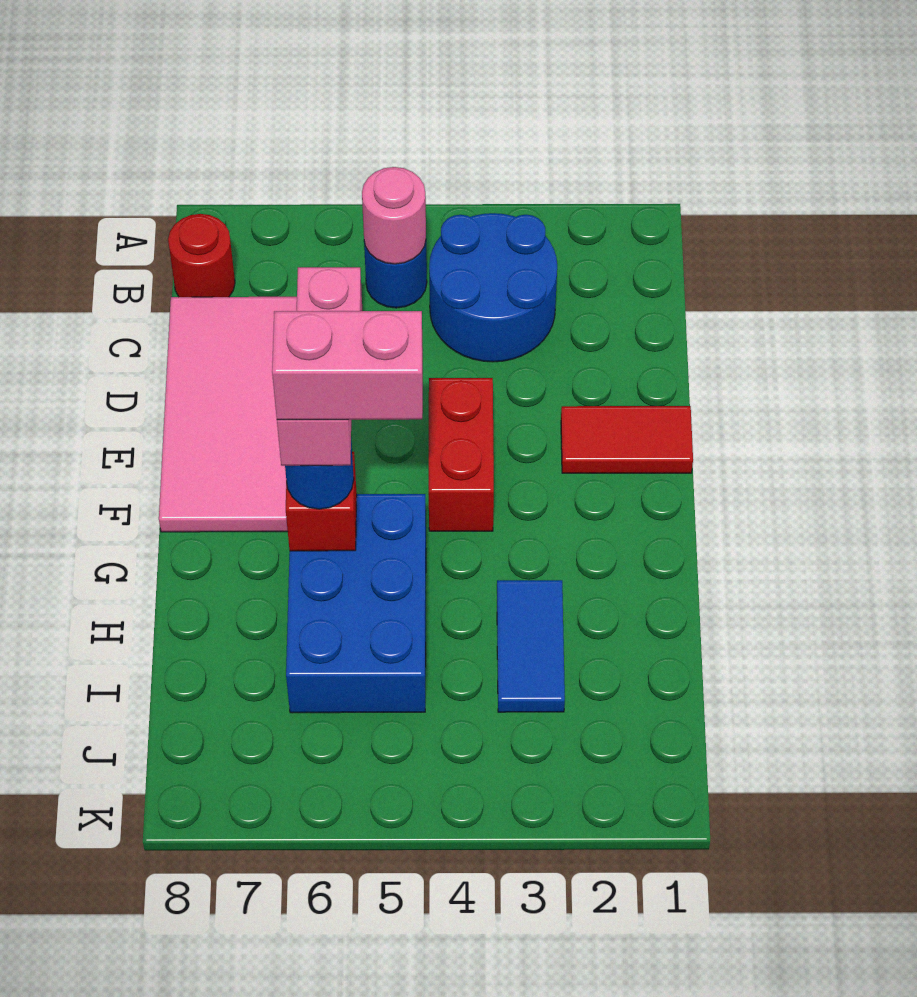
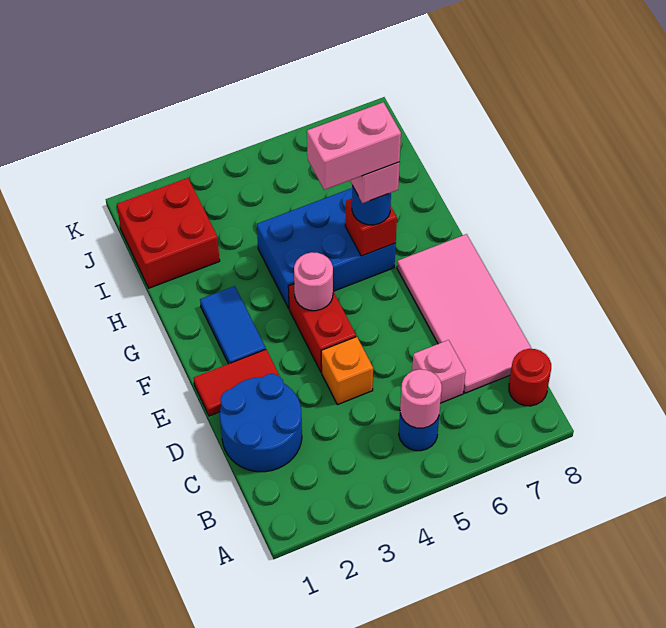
blue 2x2 round brick [429,213,557,362] -> blue 2x2 round brick moved to [220,374,302,472]
none -> orange 1x1 brick [321,337,373,405]
none -> pink 1x1 round brick [294,252,333,311]
blue 2x3 brick [286,494,426,713] -> blue 2x3 brick turned to [257,188,396,308]
blue 1x2 tile [497,580,565,712] -> blue 1x2 tile moved to [200,286,266,364]
none -> red 2x2 brick [117,178,220,288]

